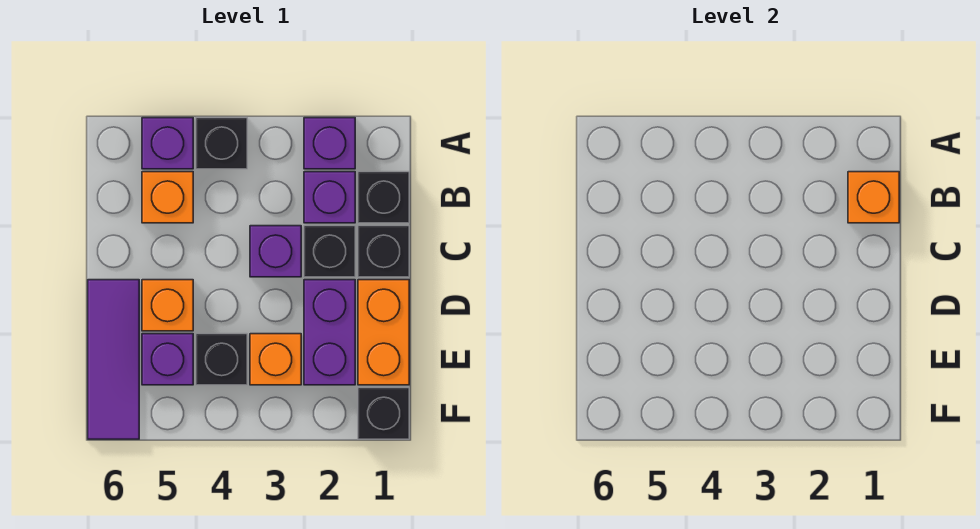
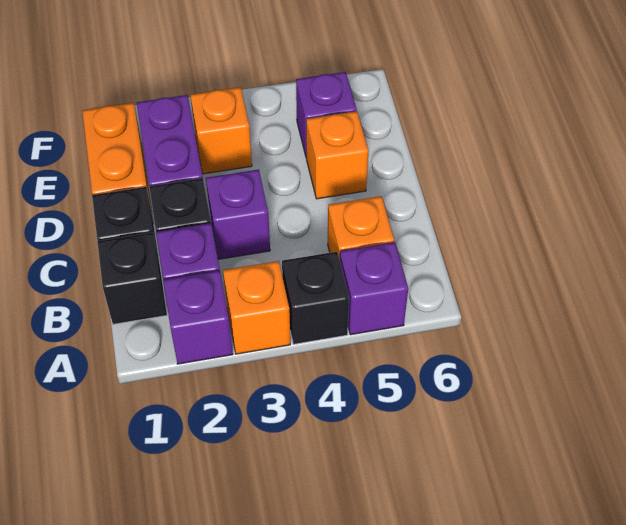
orange 1x1 brick [848,172,899,223] -> orange 1x1 brick moved to [223,261,290,354]
purple 1x3 tile [88,280,139,439] -> none
black 1x1 brick [196,334,247,385] -> none
black 1x1 brick [358,388,409,439] -> none

